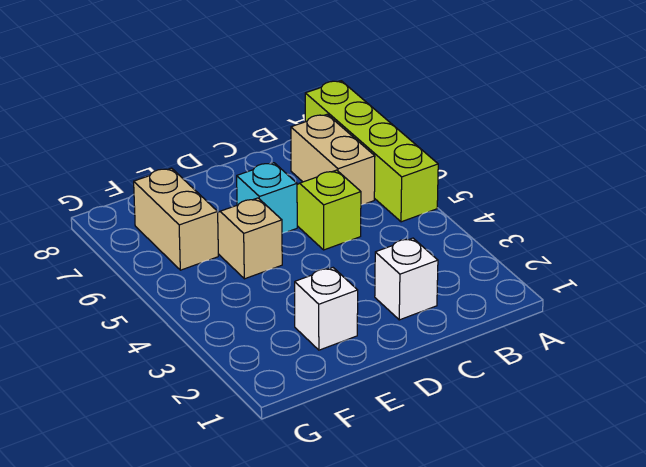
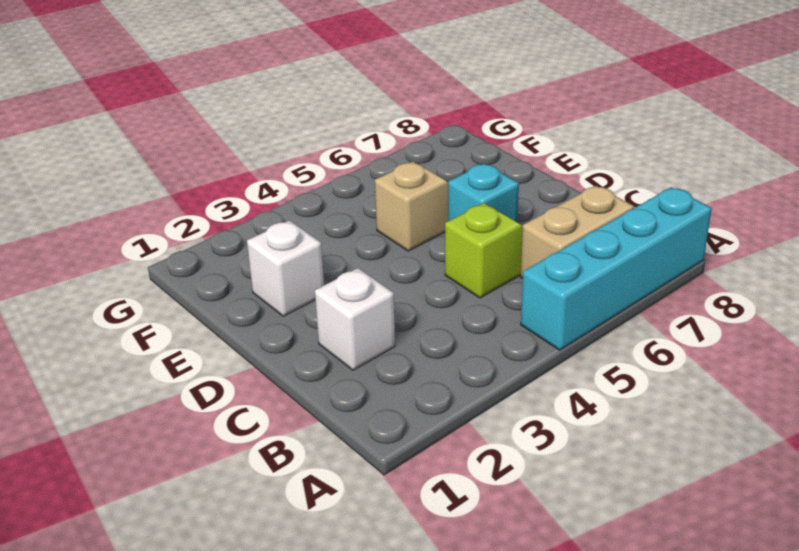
lime 1x4 brick [305,81,438,222] -> cyan 1x4 brick [521,187,712,350]
tan 1x2 brick [134,168,218,270] -> none

